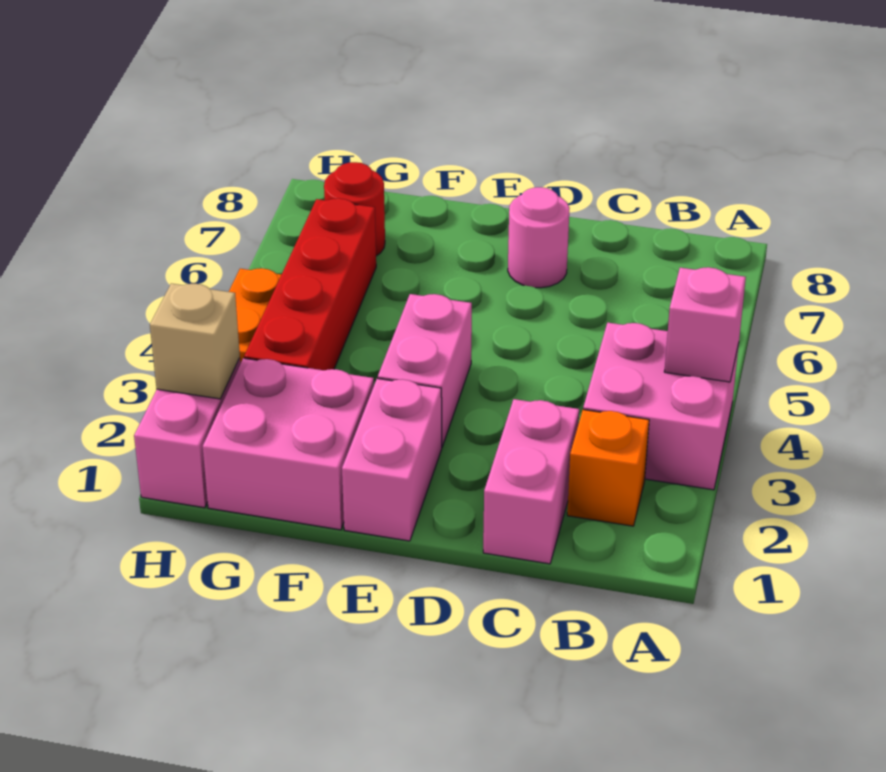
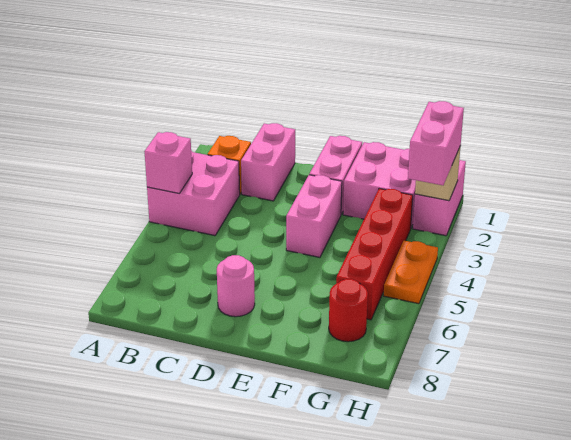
none -> pink 1x2 brick [408,101,464,185]

